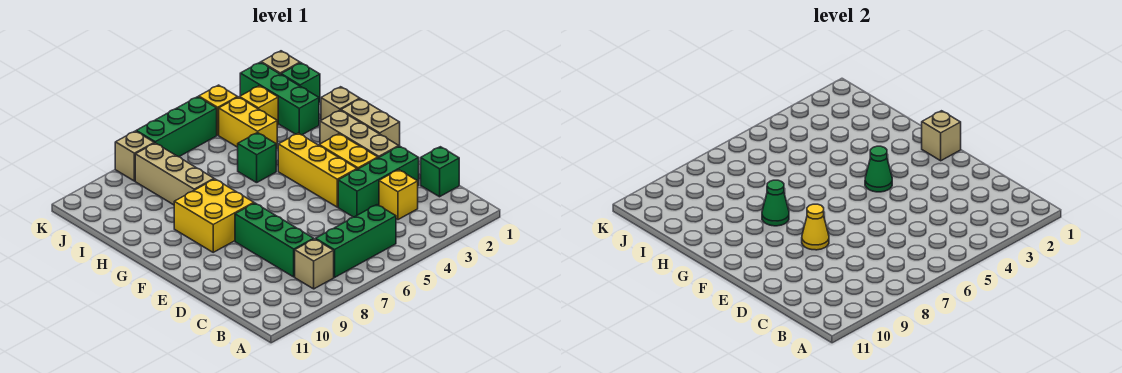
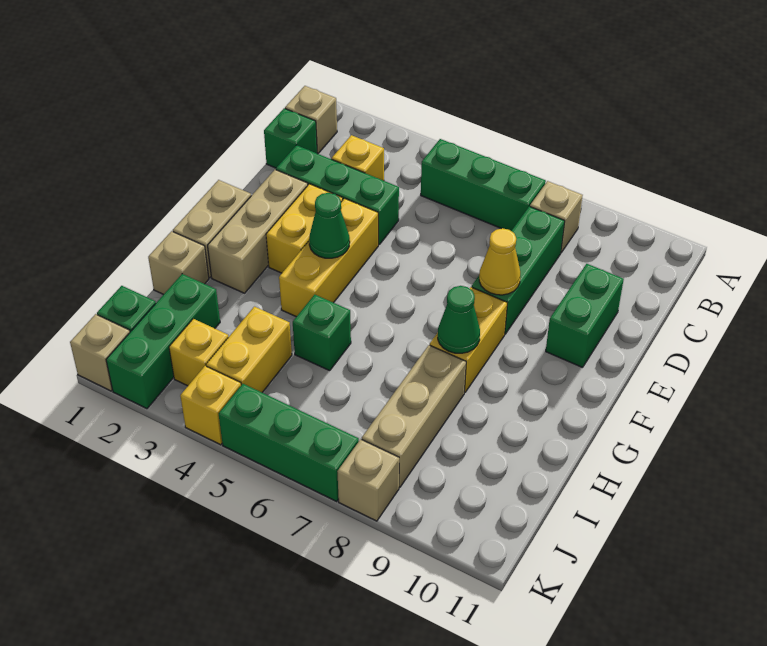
none -> green 1x2 brick [546,264,624,367]
tan 1x1 brick [922,111,961,161] -> tan 1x1 brick moved to [285,86,337,154]
yellow 2x2 brick [174,179,254,252] -> yellow 1x2 brick [430,287,507,392]

